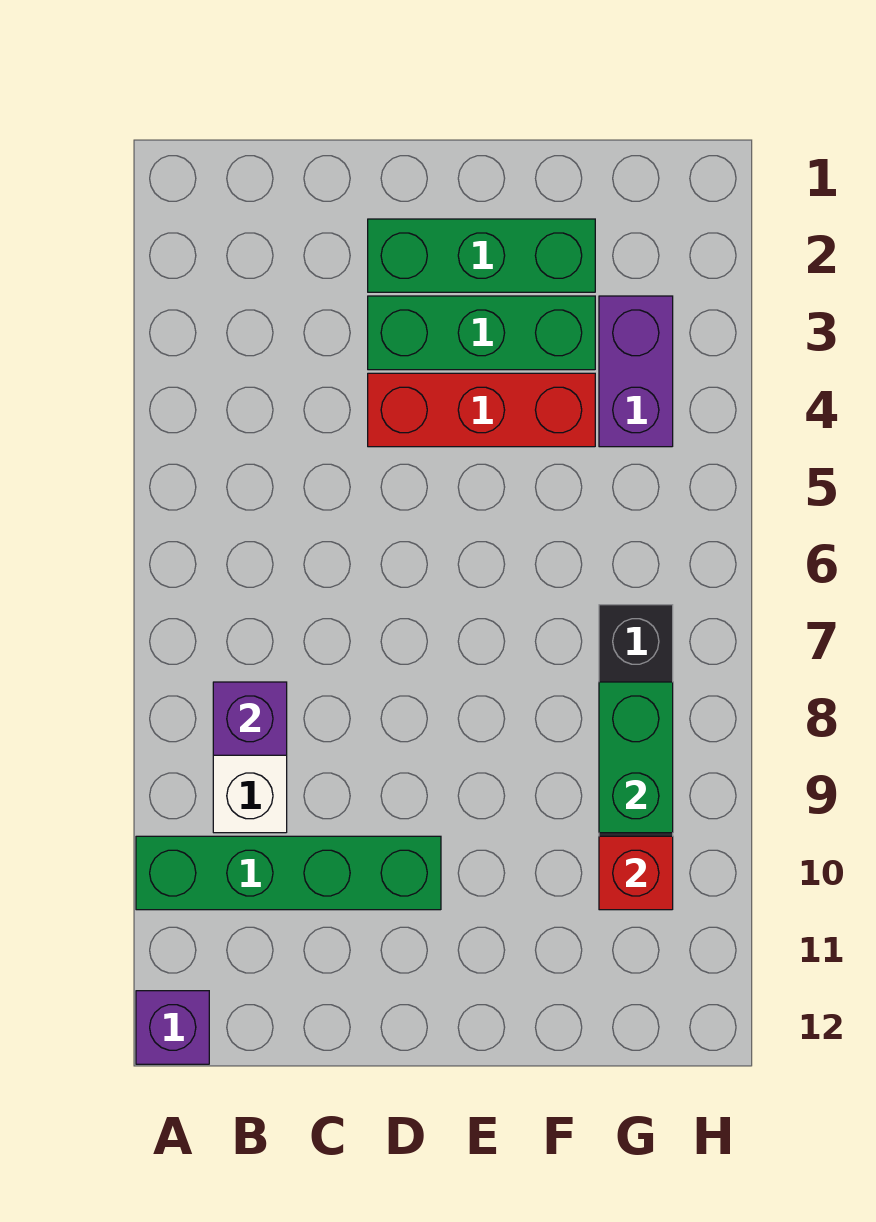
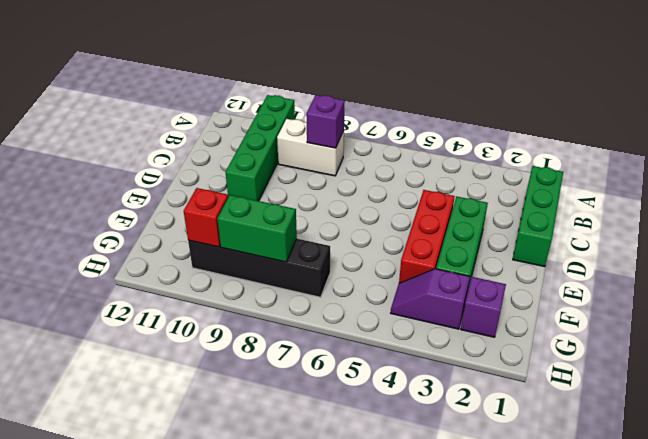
purple 1x1 brick [136,991,209,1064] -> purple 1x1 brick moved to [461,277,506,337]
green 1x3 brick [368,219,595,292] -> green 1x3 brick moved to [513,166,563,267]
purple 1x2 brick [599,296,673,447] -> purple 1x2 slope [391,269,470,329]

